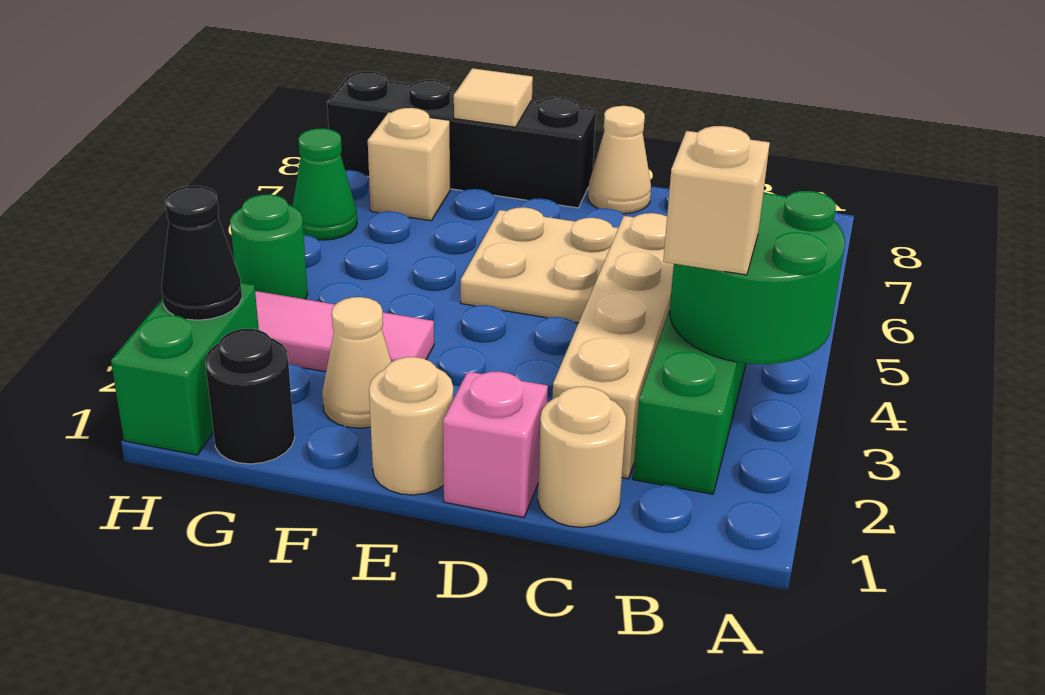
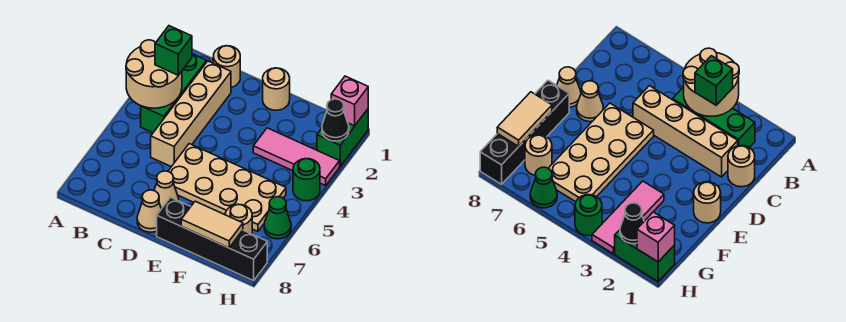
green 2x2 round brick [669,191,845,364] -> tan 2x2 round brick [126,40,182,108]
tan 1x1 brick [663,126,770,275] -> green 1x1 brick [155,26,192,75]
pink 1x1 brick [443,371,548,517] -> pink 1x1 brick moved to [331,76,368,126]
tan 2x2 plate [461,207,618,323] -> tan 2x4 plate [168,144,286,231]
tan 1x1 cone [322,297,391,428] -> tan 1x1 cone moved to [154,171,179,209]
tan 1x1 tile [454,68,533,127] -> tan 1x2 tile [181,201,243,248]
black 1x1 round brick [205,329,295,464] -> none
tan 1x1 brick [368,108,450,221] -> tan 1x1 round brick [225,204,252,234]

